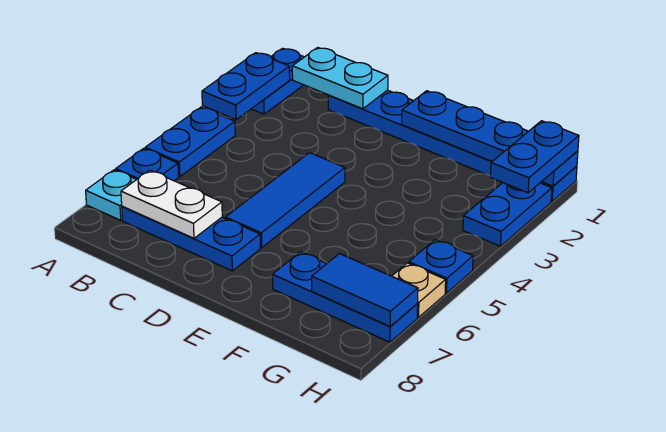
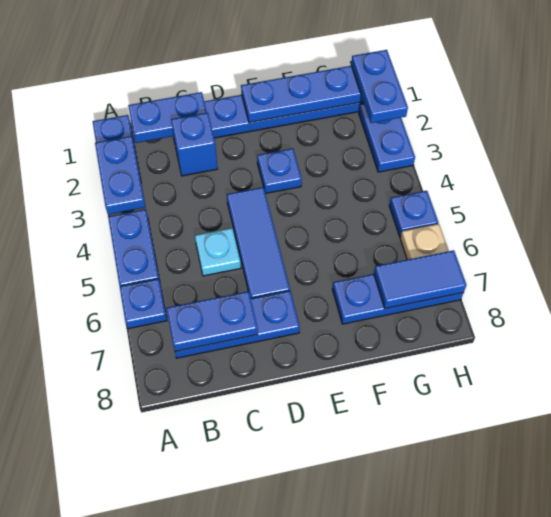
cyan 1x1 plate [86,170,137,220] -> cyan 1x1 plate moved to [195,228,241,276]
cyan 1x2 plate [292,48,388,109] -> blue 1x2 plate [128,92,207,143]
white 1x2 plate [121,170,222,238] -> blue 1x2 plate [166,291,258,351]
none -> blue 1x1 brick [171,113,218,176]
none -> blue 1x1 plate [257,148,302,194]

